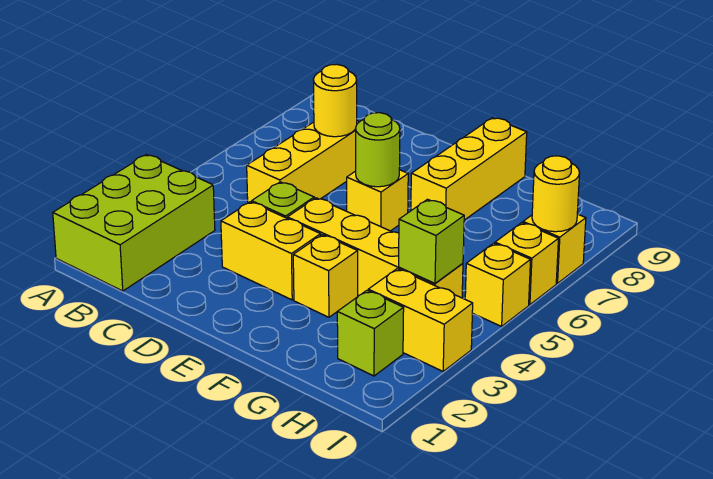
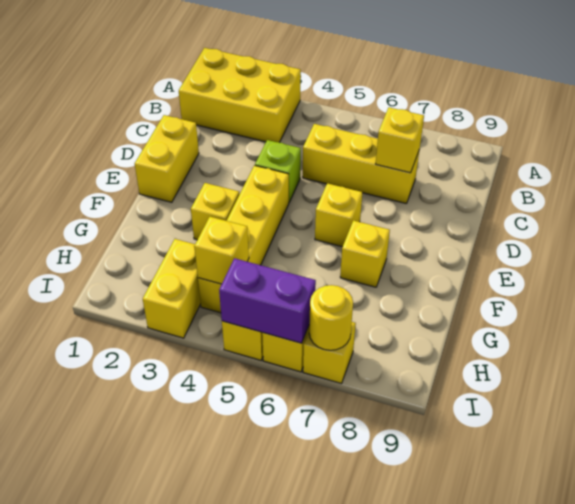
lime 2x3 brick [53,155,215,291] -> yellow 2x3 brick [179,48,301,143]
yellow 1x1 round brick [313,65,357,137] -> yellow 1x1 brick [376,107,424,173]
yellow 1x2 brick [221,202,321,300] -> yellow 1x2 brick moved to [135,115,199,202]
lime 1x1 round brick [356,113,400,187] -> none
yellow 1x3 brick [411,118,527,220] -> yellow 1x1 brick [340,220,390,287]
lime 1x1 brick [337,291,404,376] -> none
lime 1x1 brick [399,199,464,283] -> yellow 1x1 brick [194,217,249,284]
none -> purple 1x2 brick [219,258,316,343]

